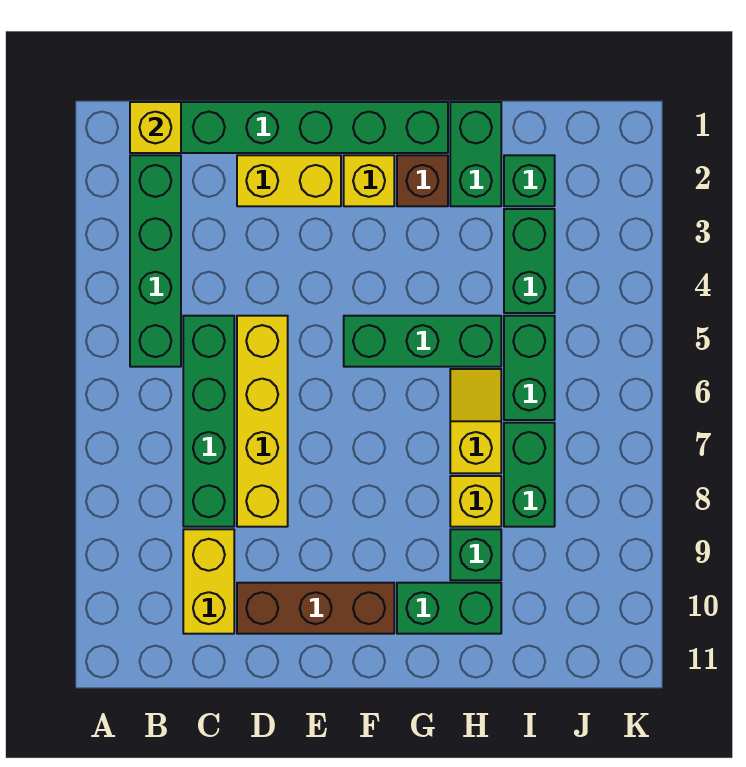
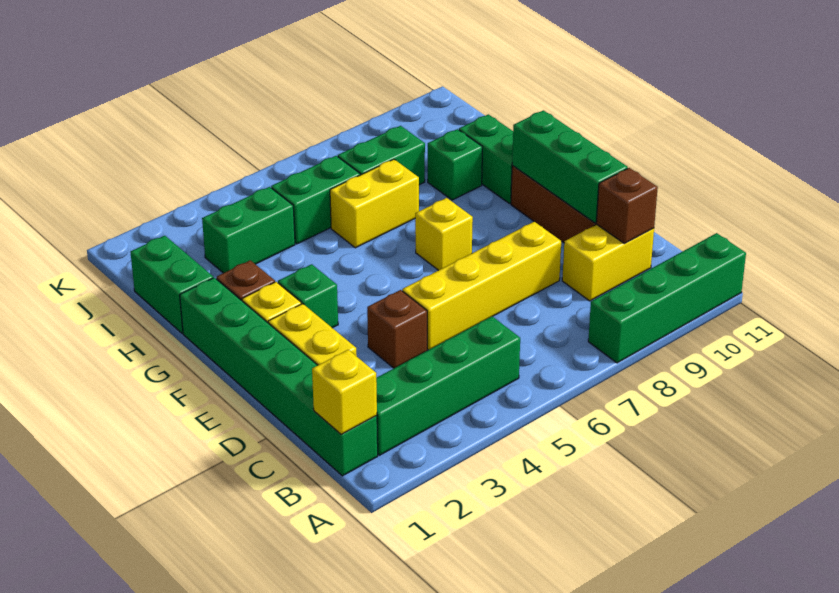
green 1x4 brick [183,316,234,527] -> green 1x4 brick moved to [588,233,746,363]
none -> brown 1x1 brick [596,168,658,244]
none -> brown 1x1 brick [367,290,427,368]
green 1x3 brick [344,316,501,367] -> green 1x3 brick moved to [512,110,628,223]
green 1x2 brick [450,102,501,206] -> green 1x2 brick turned to [131,236,213,333]
yellow 1x2 slope [450,369,501,473] -> yellow 1x2 brick [330,159,419,248]
yellow 1x1 brick [450,476,501,527] -> yellow 1x1 brick moved to [415,198,473,270]
green 1x1 brick [504,155,555,206] -> green 1x1 brick moved to [278,264,338,328]

